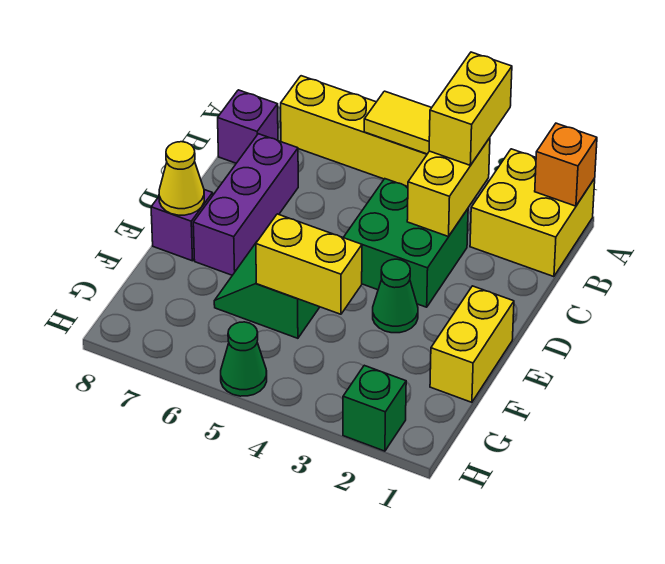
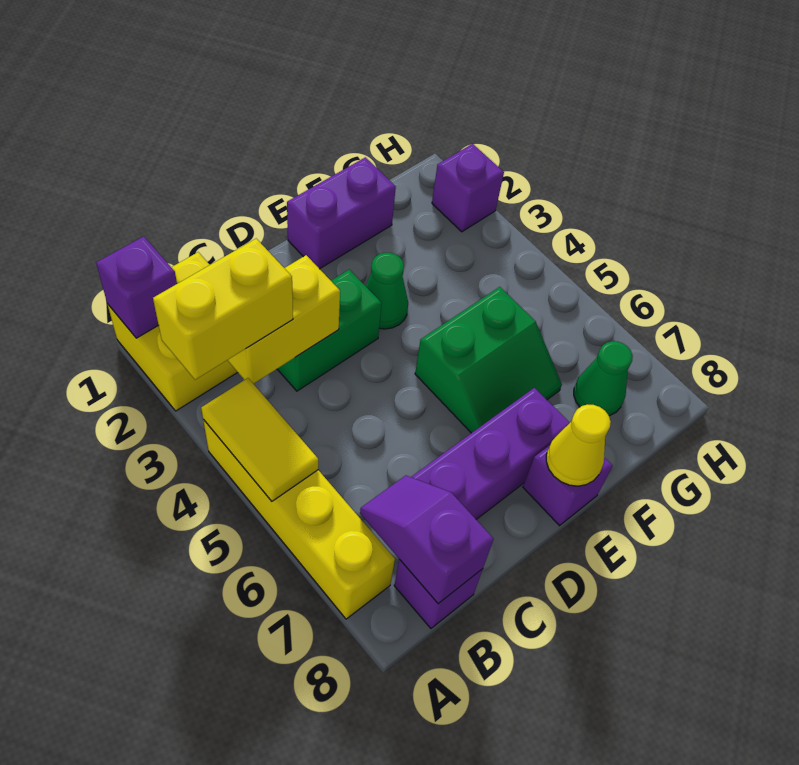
orange 1x1 brick [535,123,597,206] -> purple 1x1 brick [96,236,177,338]
none -> purple 1x2 slope [360,475,494,604]
green 2x2 brick [343,179,468,307] -> green 1x2 brick [277,270,382,391]
yellow 1x2 brick [430,286,514,402] -> purple 1x2 brick [287,157,396,269]
yellow 1x2 brick [256,214,362,314] -> none
green 1x1 brick [343,365,406,451] -> purple 1x1 brick [432,144,504,232]
green 1x1 cone [221,322,267,396] -> green 1x1 cone moved to [574,341,633,416]

